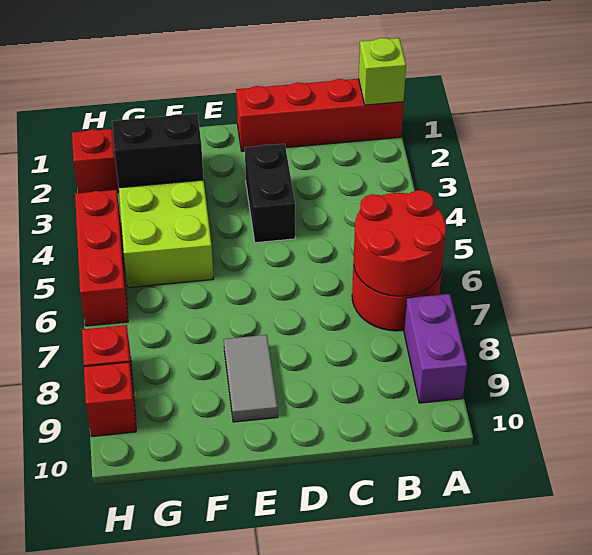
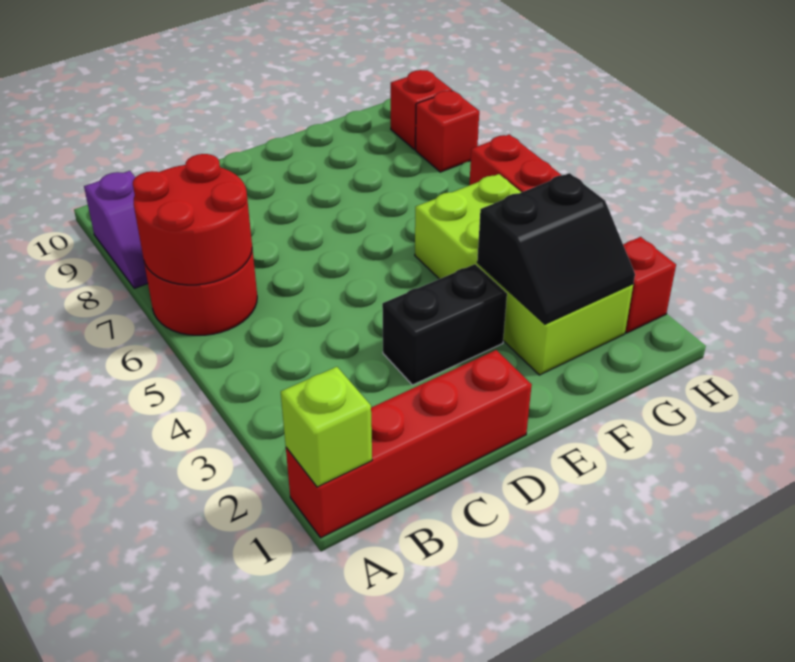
purple 1x2 brick [404,294,467,403] -> purple 1x2 slope [84,171,148,288]
black 1x2 brick [245,144,295,243] -> black 1x2 brick turned to [382,264,507,385]
grey 1x2 tile [224,335,278,422] -> none

